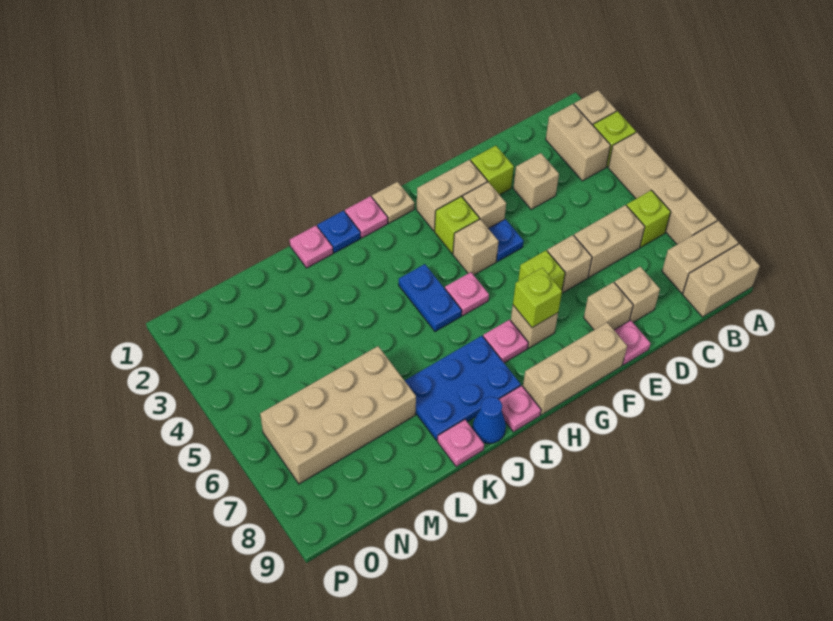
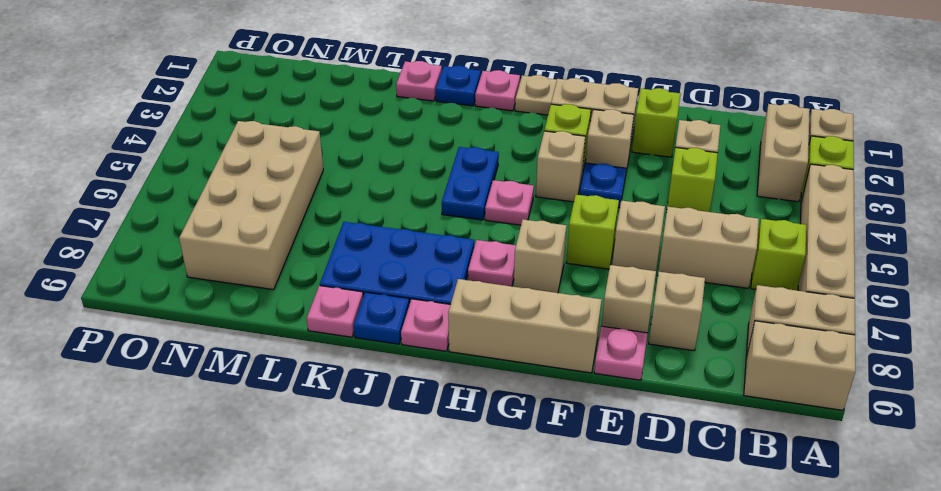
lime 1x1 brick [513,268,562,328] -> lime 1x1 brick moved to [667,147,718,212]
blue 1x1 cone [472,397,506,444] -> blue 1x1 plate [354,292,409,344]
tan 2x4 brick [260,346,416,484] -> tan 2x4 brick turned to [179,121,323,290]

